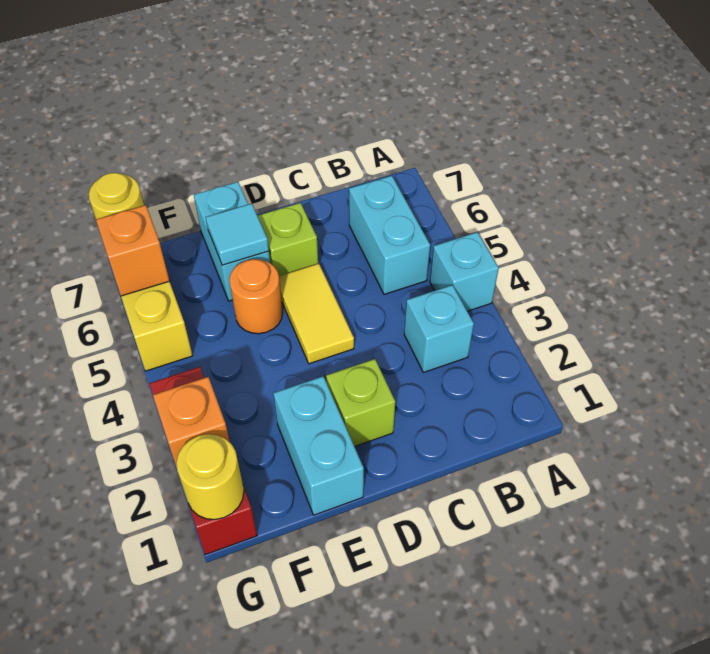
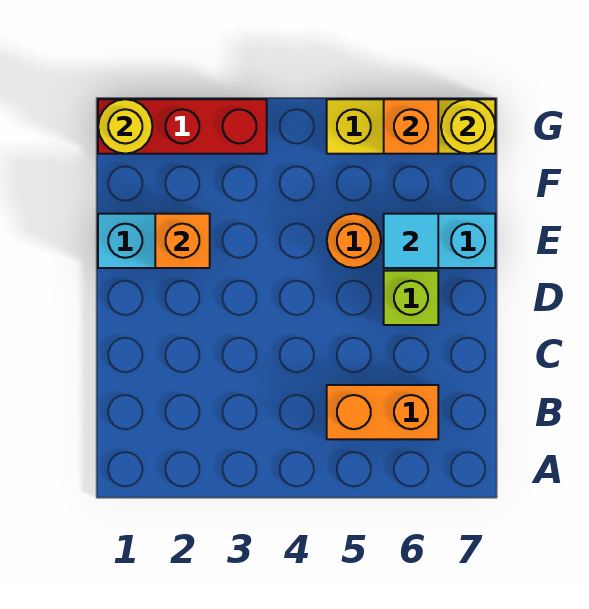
cyan 1x1 brick [430,232,499,311] -> none
cyan 1x1 brick [404,285,474,372] -> none
cyan 1x2 brick [349,176,430,294] -> orange 1x2 brick [327,385,438,439]
lime 1x1 brick [326,359,395,447] -> none
yellow 1x2 tile [279,263,354,364] -> none
orange 1x1 brick [153,377,230,468] -> orange 1x1 brick moved to [155,214,210,268]

